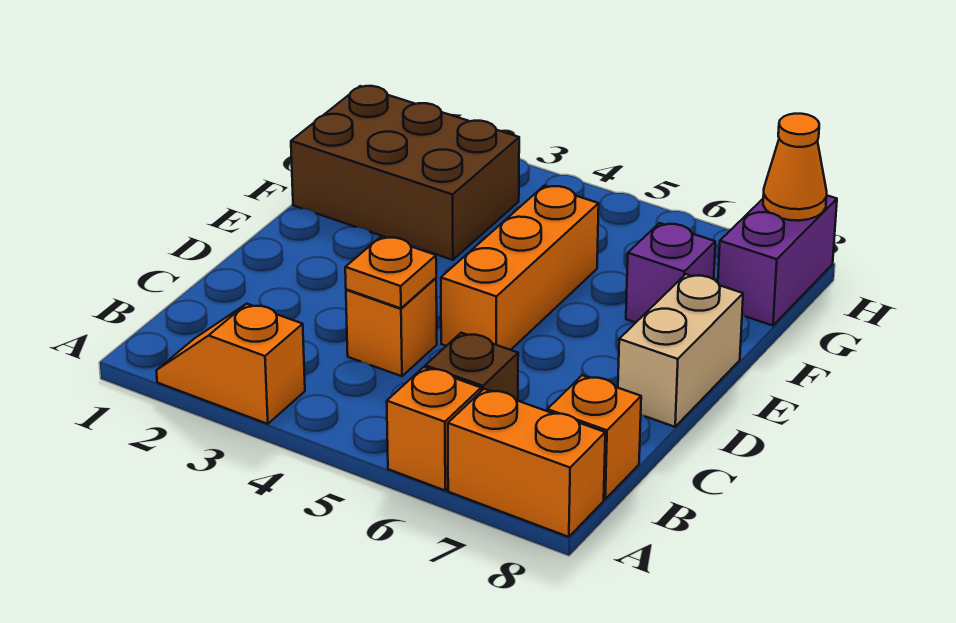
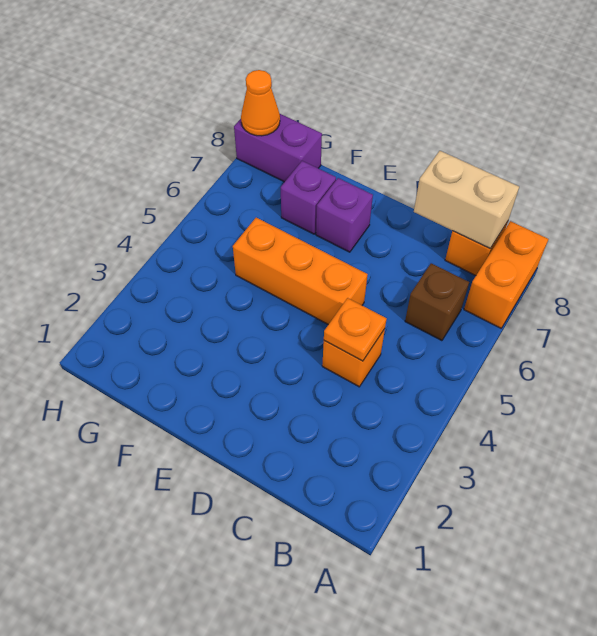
orange 1x2 slope [156,304,305,424] -> none
orange 1x1 brick [387,367,481,490] -> none
tan 1x2 brick [618,274,743,427] -> tan 1x2 brick moved to [414,151,519,248]
none -> purple 1x1 brick [316,178,373,252]
brown 2x3 brick [291,86,519,260] -> none

